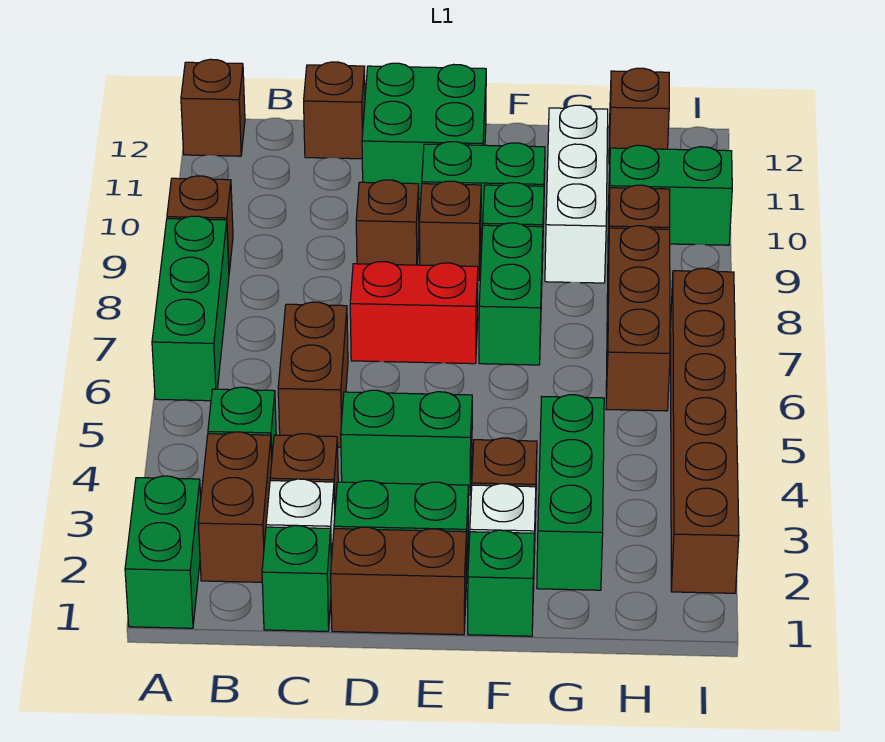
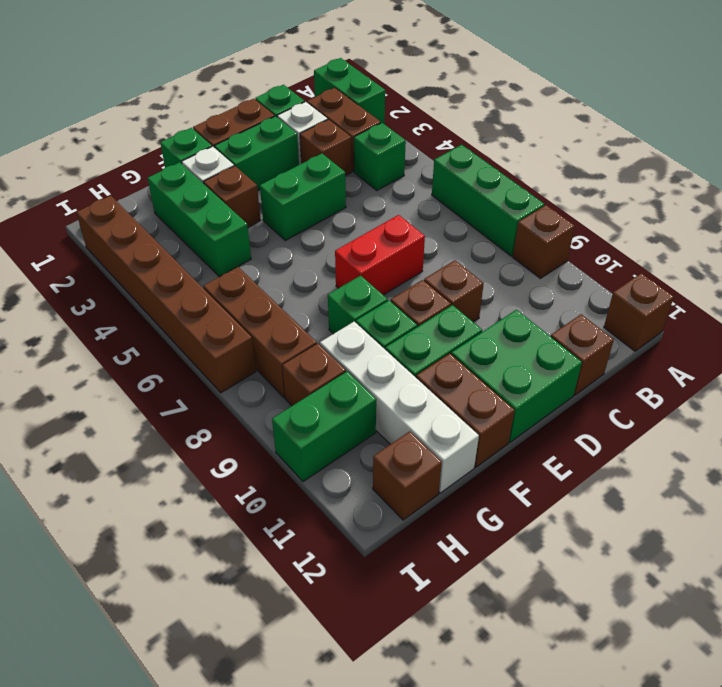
brown 1x2 brick [278,302,348,447] -> brown 1x2 brick moved to [416,353,515,467]
green 1x2 brick [479,223,543,365] -> green 1x1 brick [328,276,388,334]
white 1x3 brick [545,105,608,283] -> white 1x4 brick [320,322,479,493]

